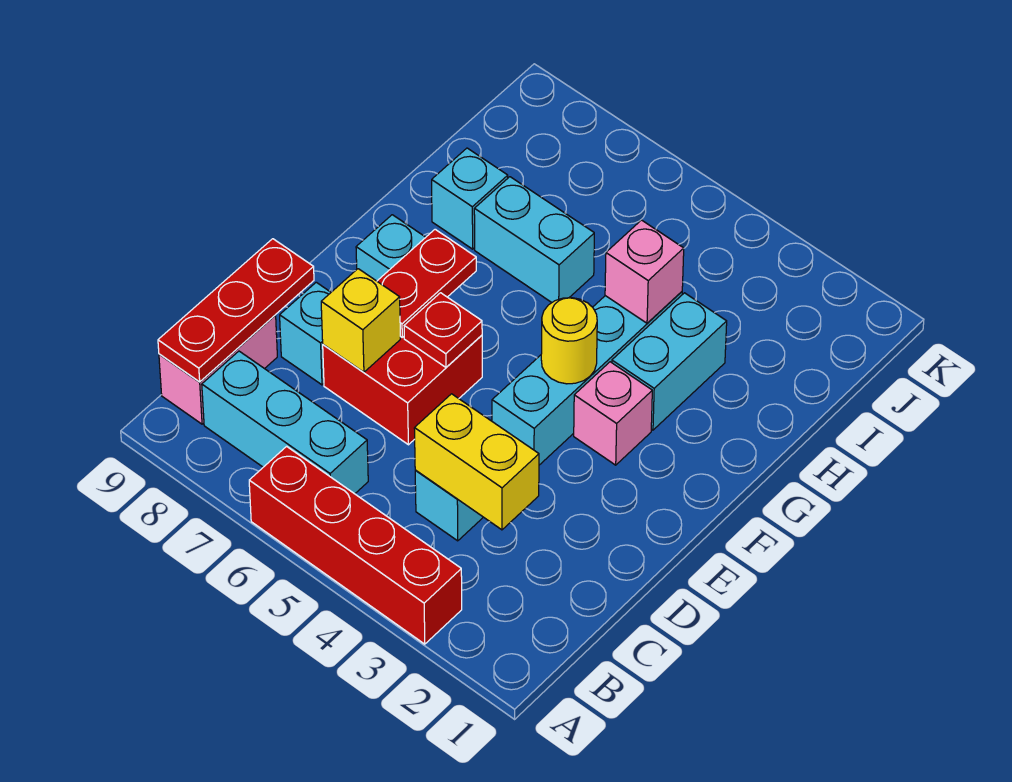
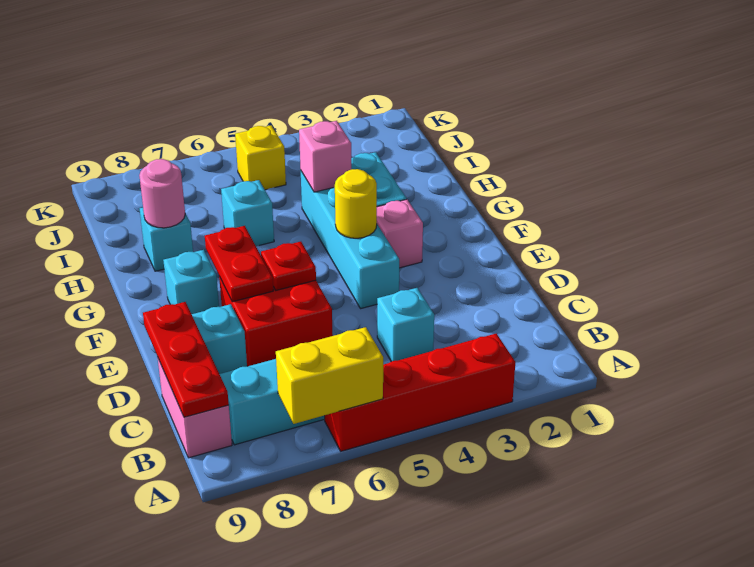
yellow 1x2 brick [414,394,539,530] -> yellow 1x2 brick moved to [276,327,383,424]
yellow 1x1 brick [321,269,400,372] -> yellow 1x1 brick moved to [235,125,286,190]
cyan 1x2 brick [474,177,594,302] -> cyan 1x1 brick [221,180,274,246]
none -> pink 1x1 round brick [139,159,185,228]

